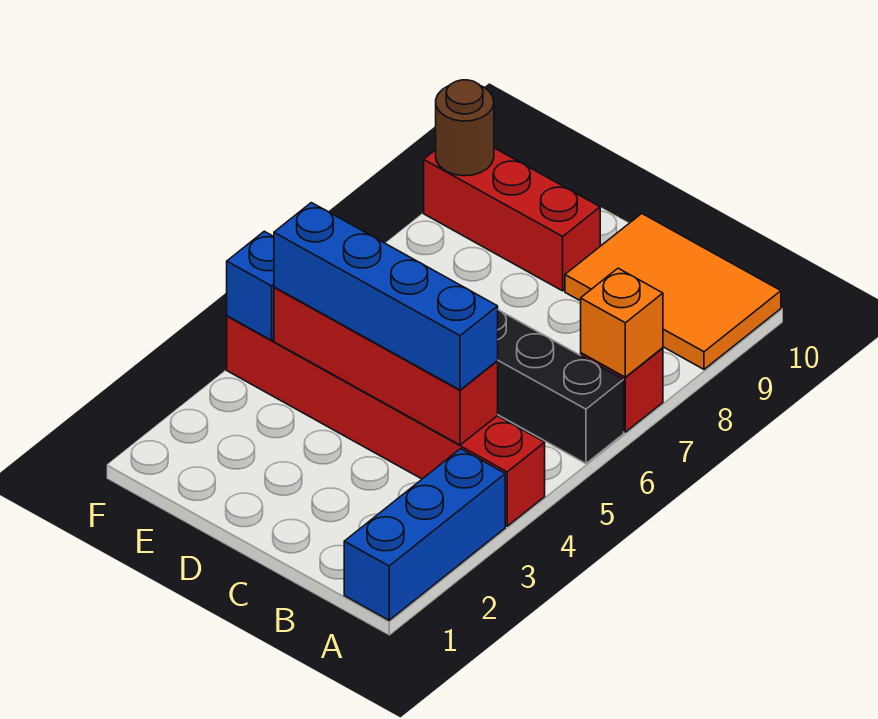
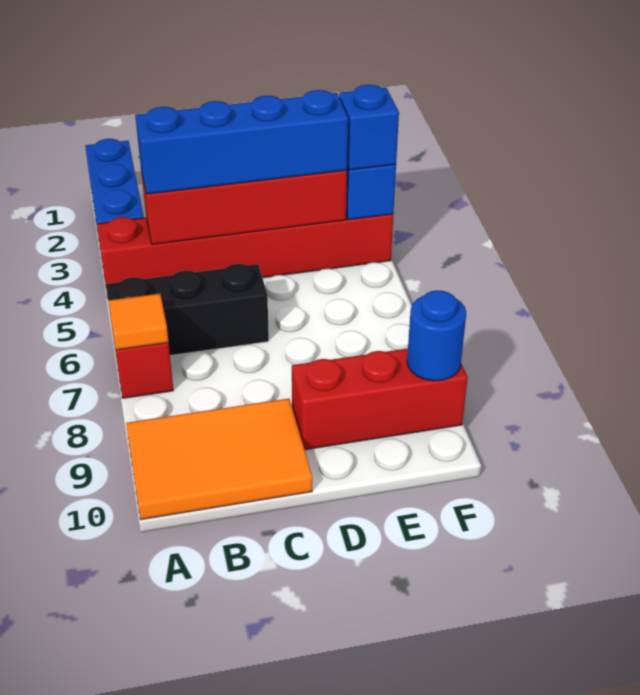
orange 1x1 brick [581,268,663,377] -> orange 1x1 tile [108,294,169,350]
none -> blue 1x1 brick [339,85,399,170]
brown 1x1 round brick [436,80,494,176] -> blue 1x1 round brick [407,290,466,381]

